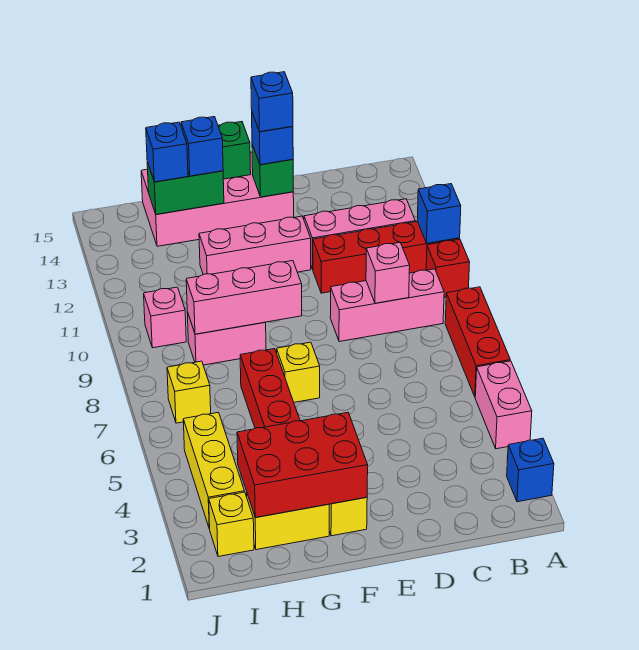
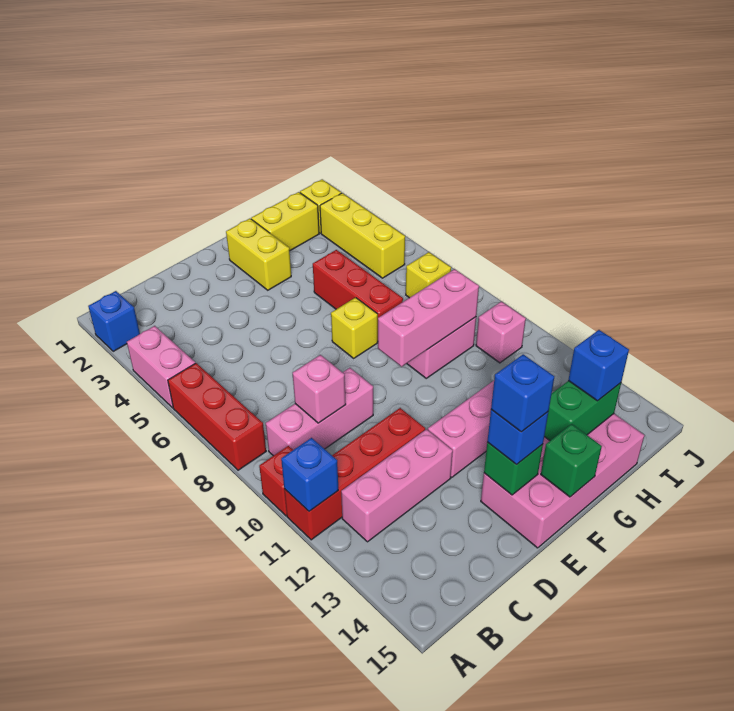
red 2x3 brick [237,412,368,517] -> none
blue 1x1 brick [181,117,223,176] -> none

